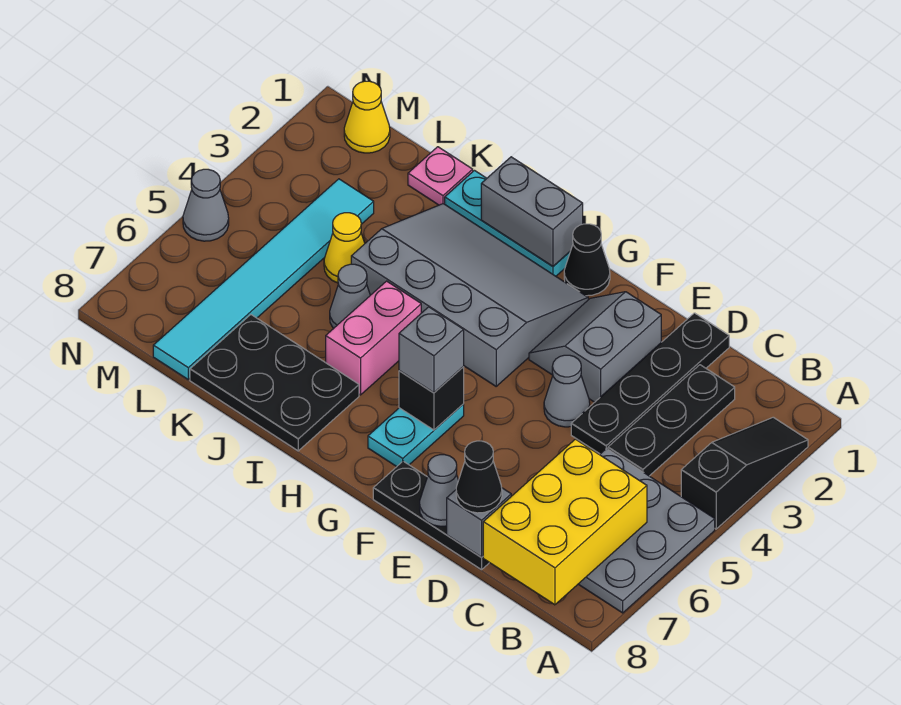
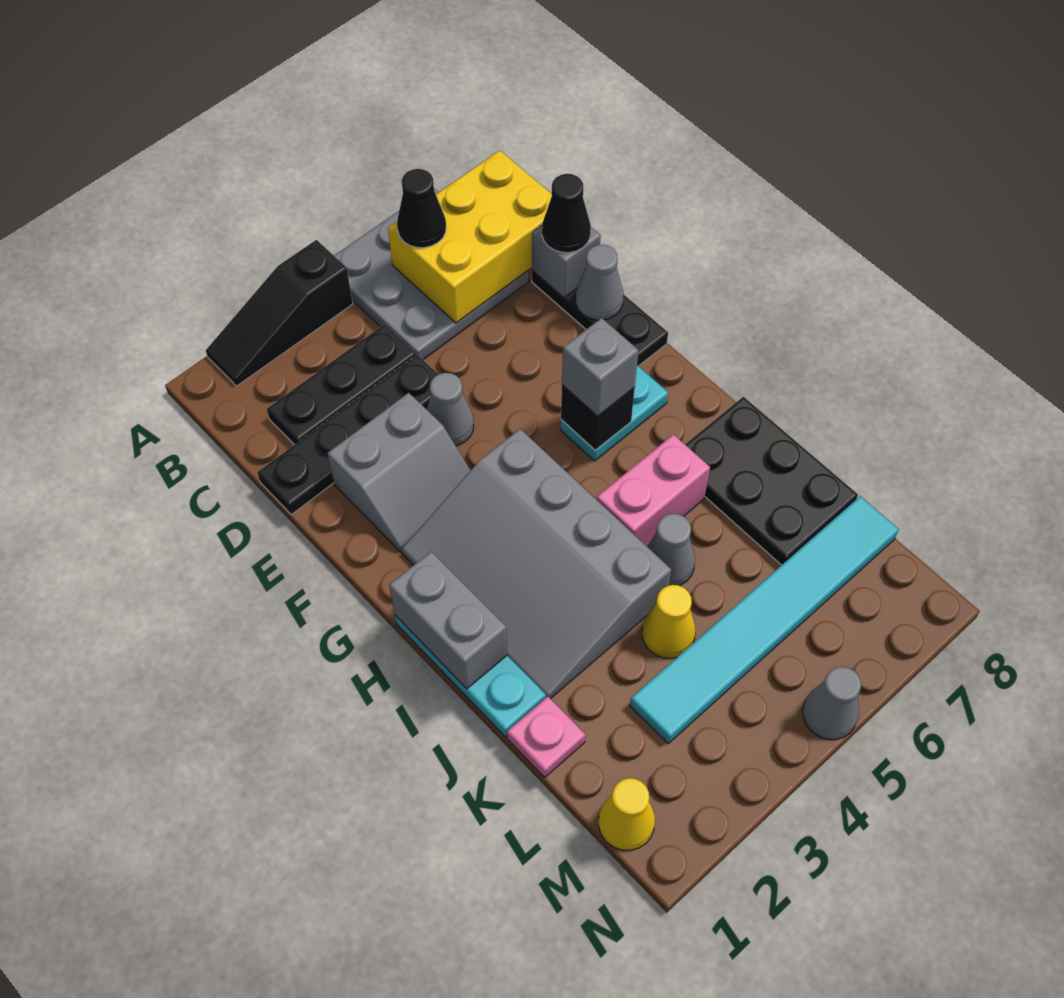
black 1x1 cone [564,224,610,296] -> black 1x1 cone moved to [397,169,446,248]

